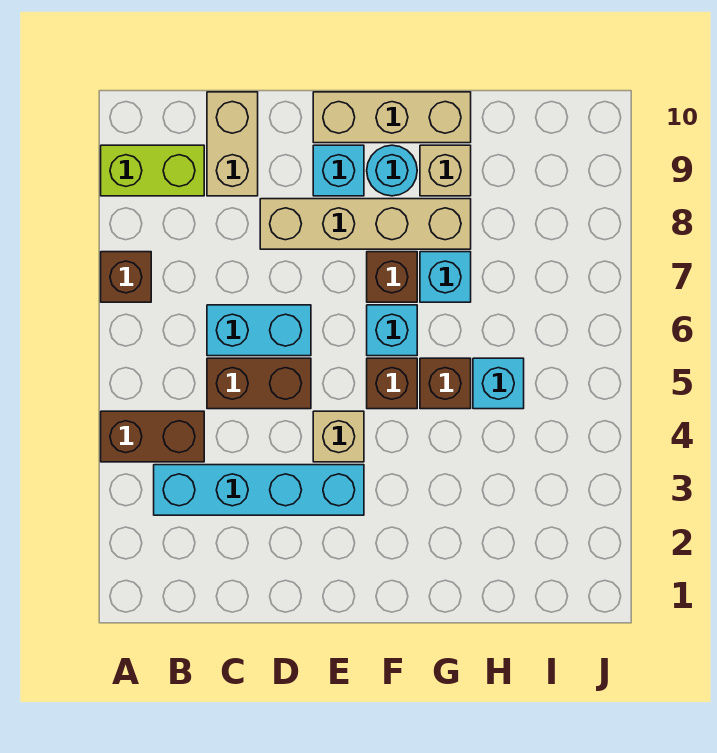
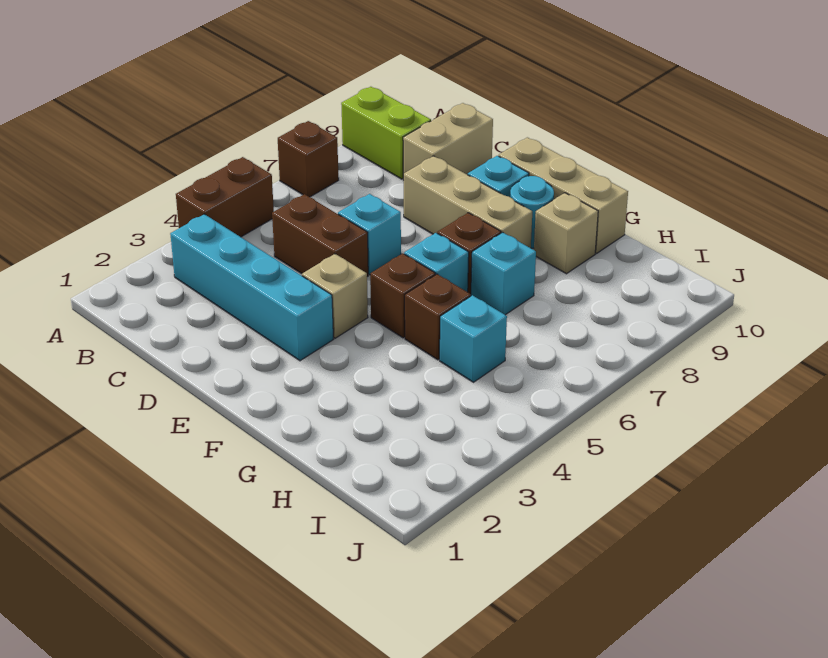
brown 1x2 brick [101,411,204,462] -> brown 1x2 brick turned to [176,157,274,237]
cyan 1x2 brick [207,305,311,356] -> cyan 1x1 brick [338,194,401,275]
tan 1x4 brick [260,199,471,249] -> tan 1x3 brick [404,156,532,248]

